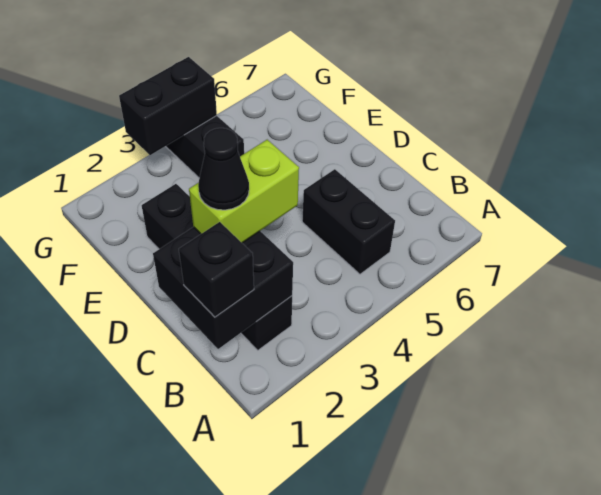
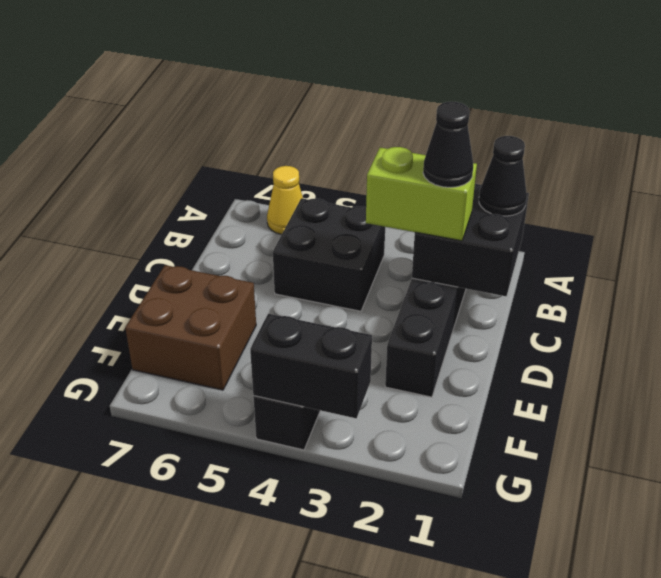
none -> yellow 1x1 cone [267,166,303,235]
black 1x1 brick [179,222,254,317] -> black 1x1 cone [479,136,527,216]
black 1x2 brick [302,169,395,274] -> black 2x2 brick [273,198,385,311]
none -> brown 2x2 brick [125,265,256,390]

